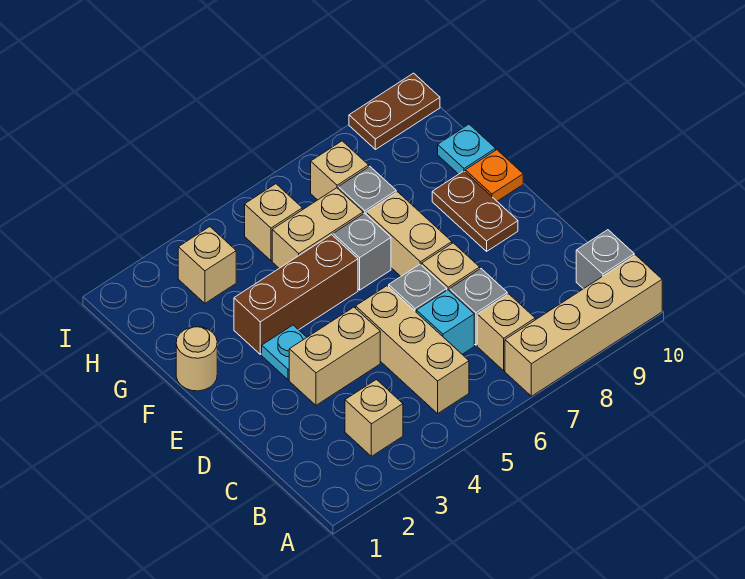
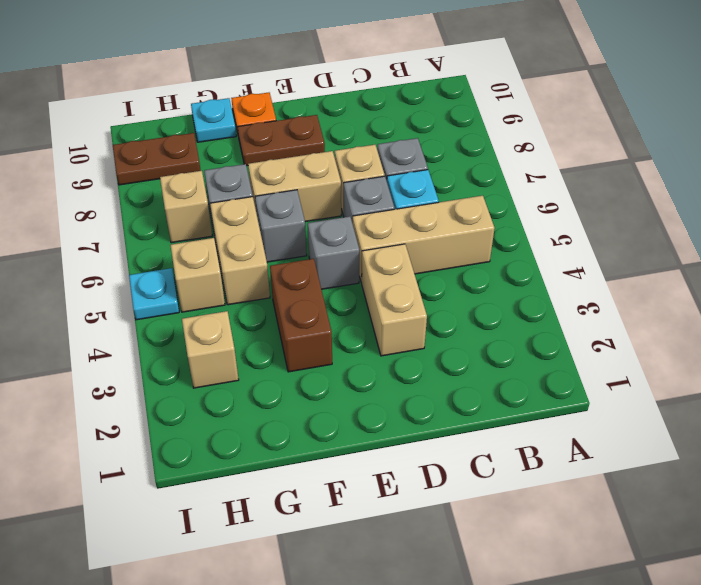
tan 1x4 brick [505,255,662,396] -> none
tan 1x1 brick [345,380,403,456] -> none
tan 1x1 brick [477,294,535,371] -> none
grey 1x1 brick [576,230,634,289] -> grey 1x1 brick moved to [308,216,359,289]
cyan 1x1 plate [262,325,307,380] -> cyan 1x1 plate moved to [129,268,179,320]
tan 1x1 round brick [176,327,217,391] -> none
brown 1x3 brick [234,235,358,354] -> brown 1x2 brick [270,259,332,372]
brown 1x2 plate [349,73,440,150] -> brown 1x2 plate turned to [113,133,201,185]

